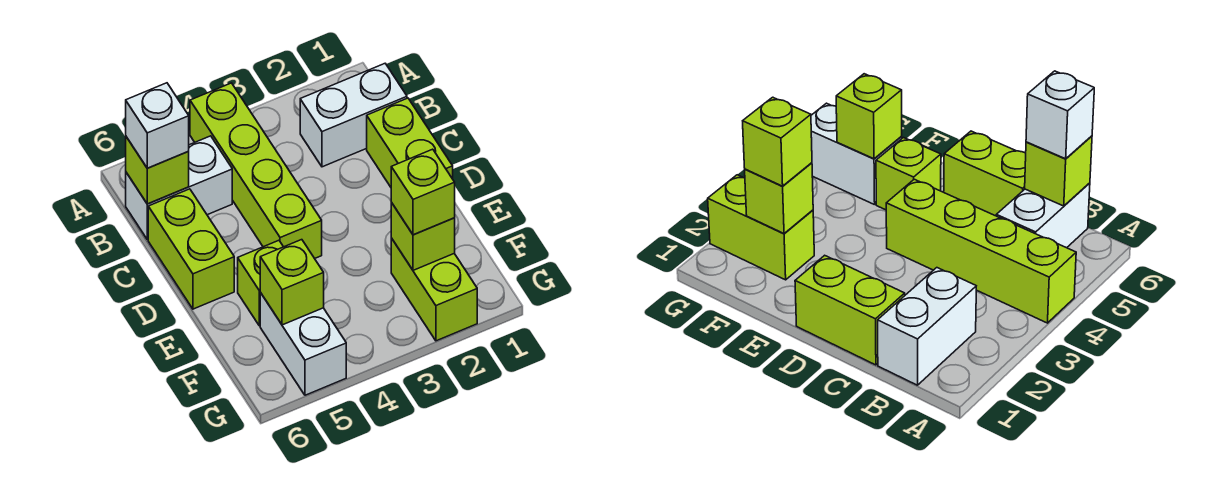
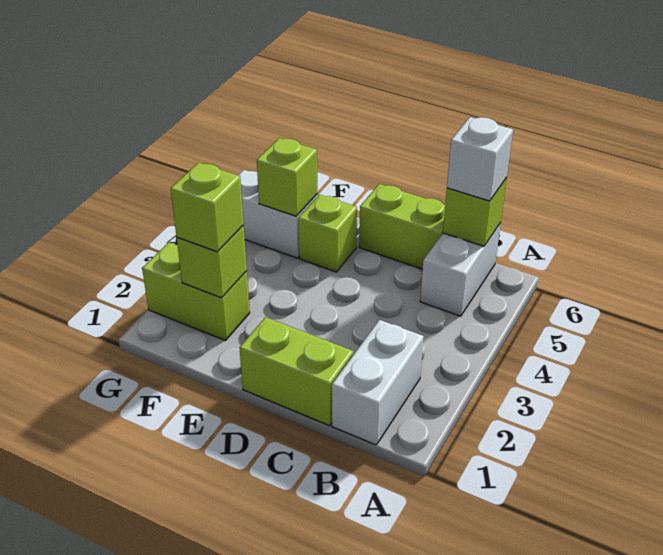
lime 1x4 brick [190,83,322,259] -> none

